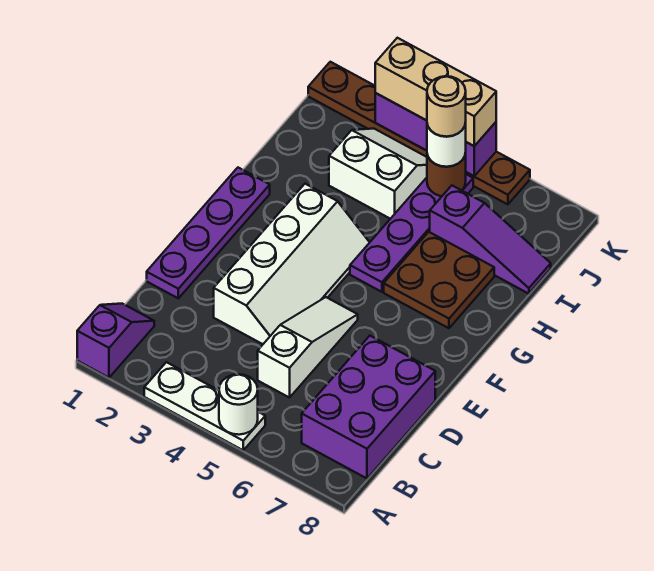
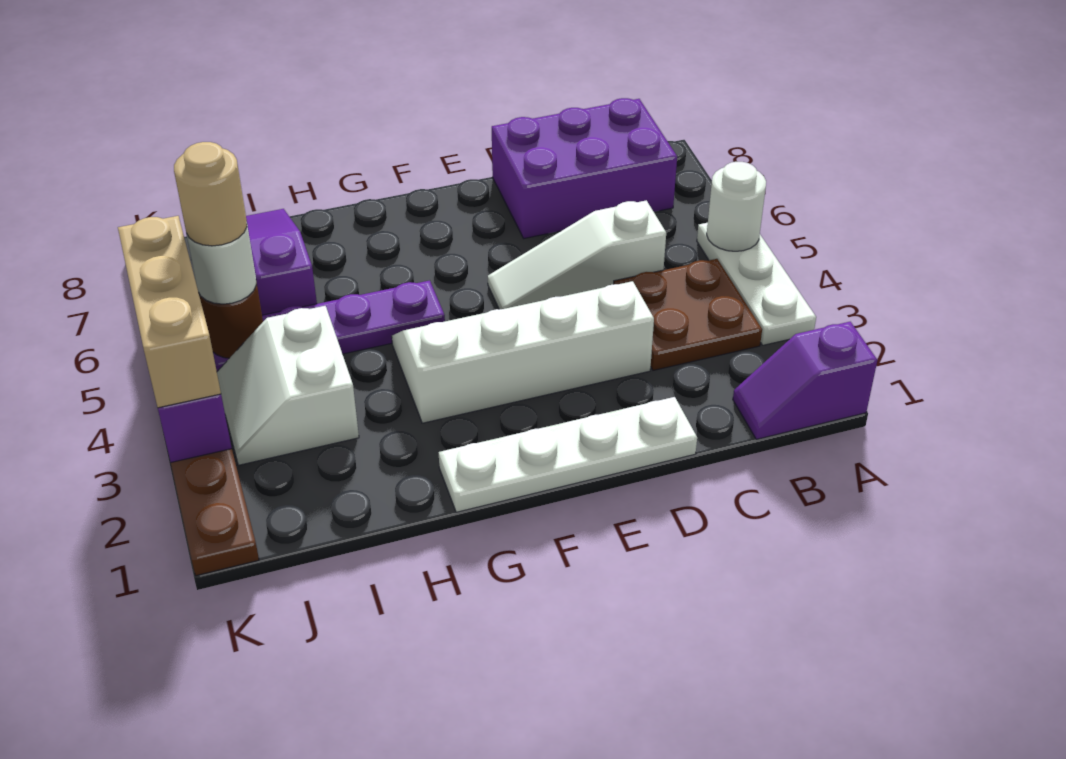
purple 1x4 plate [147,168,270,298] -> white 1x4 plate [439,397,697,512]
brown 2x2 plate [384,232,494,328] -> brown 2x2 plate moved to [614,259,762,370]

